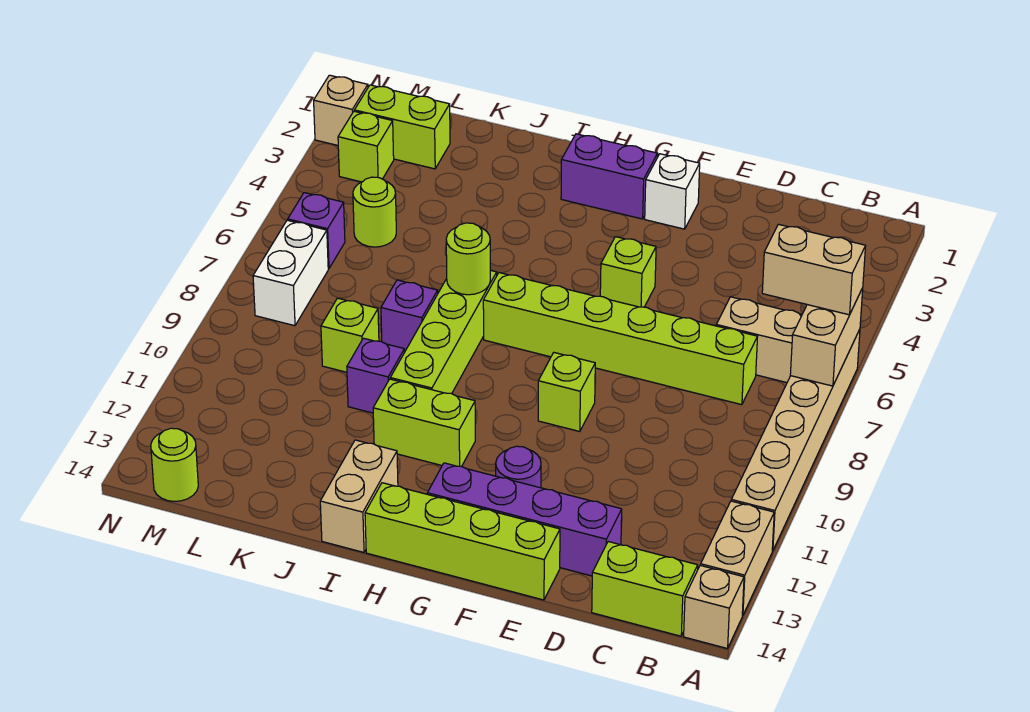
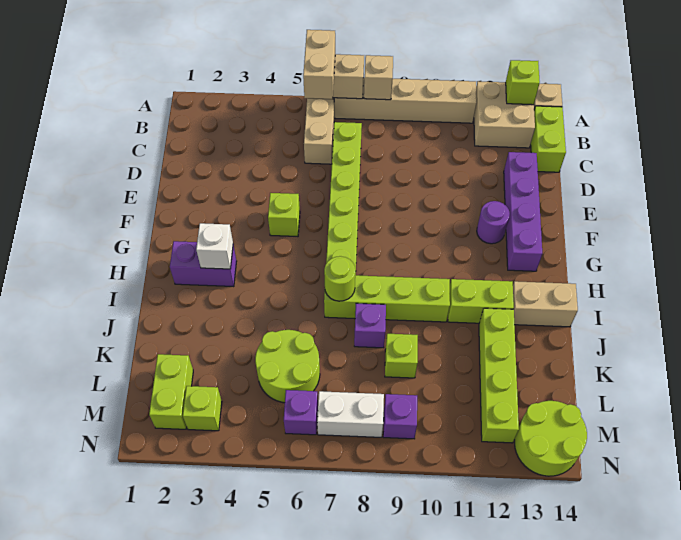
tan 1x2 brick [701,501,774,616] -> tan 2x2 brick [474,81,535,148]
lime 1x4 brick [365,483,560,600] -> lime 1x4 brick moved to [479,308,519,443]
white 1x1 brick [645,154,700,229] -> white 1x1 brick moved to [196,223,233,269]
lime 1x1 brick [538,353,595,432] -> lime 1x1 brick moved to [506,60,540,105]
purple 1x2 brick [561,134,658,219] -> purple 1x2 brick turned to [170,241,237,287]
lime 1x2 brick [373,379,475,467] -> lime 1x2 brick turned to [448,279,514,323]
purple 1x1 brick [347,338,404,413] -> purple 1x1 brick moved to [383,394,417,439]
lime 1x1 round brick [353,177,396,247] -> lime 2x2 round brick [255,330,320,403]
lime 1x1 round brick [151,428,198,501] -> lime 2x2 round brick [515,401,587,476]
tan 1x1 brick [314,75,368,145] -> tan 1x1 brick moved to [364,55,393,100]

